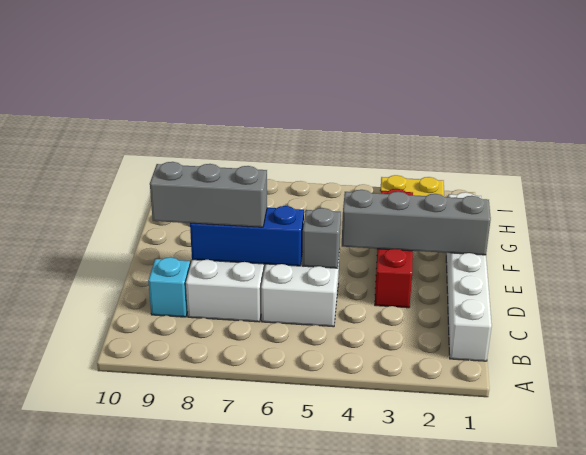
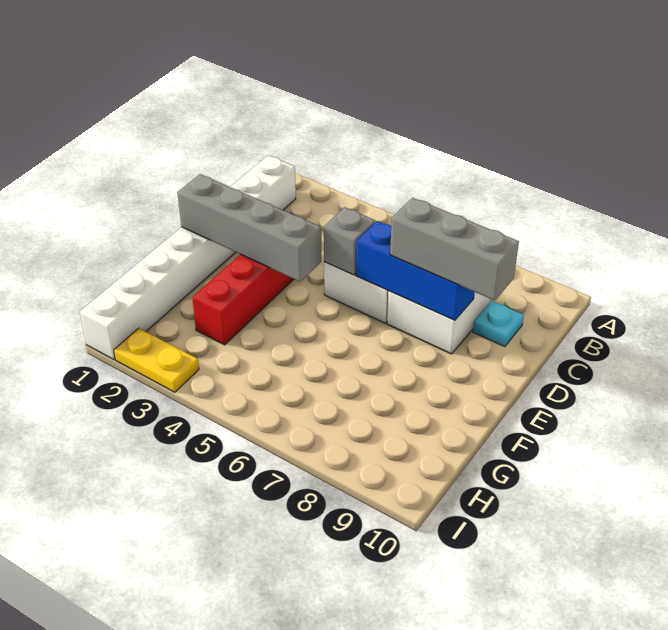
white 1x6 brick [446,192,492,361] -> white 1x8 brick [80,155,296,360]
cyan 1x1 brick [148,257,190,317] -> cyan 1x1 plate [473,301,524,347]

